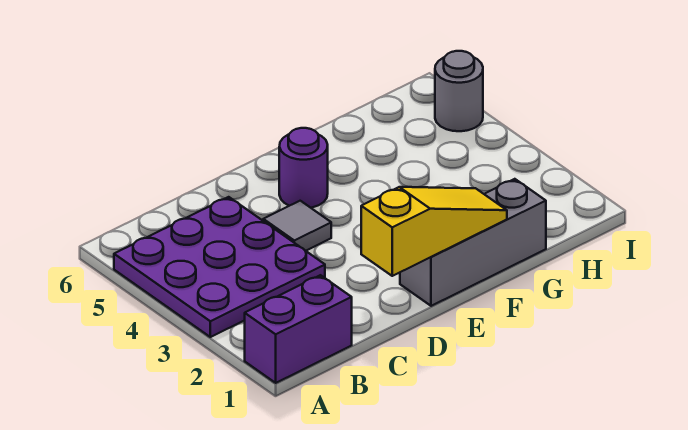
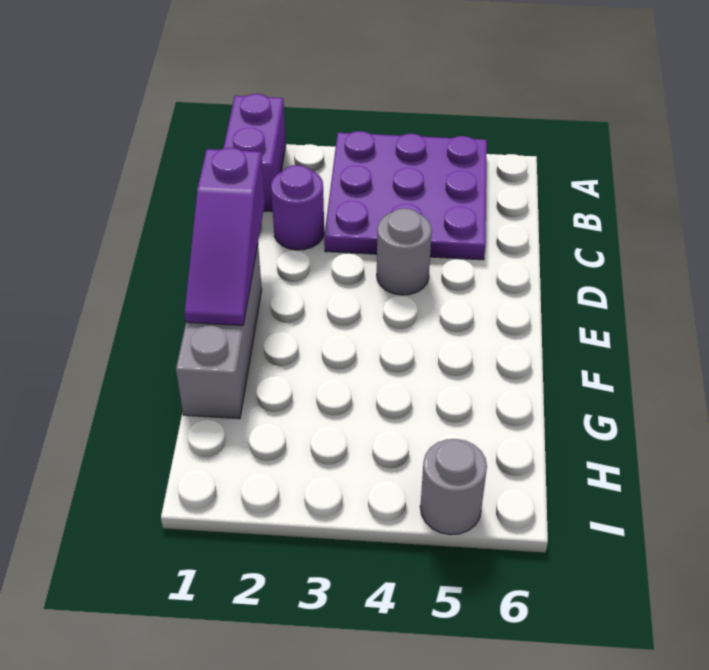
yellow 1x3 slope [361,187,507,276] -> purple 1x3 slope [185,148,265,325]
grey 1x1 tile [263,201,331,251] -> grey 1x1 round brick [377,208,432,295]
purple 1x1 round brick [279,128,328,208] -> purple 1x1 round brick moved to [271,165,324,250]

